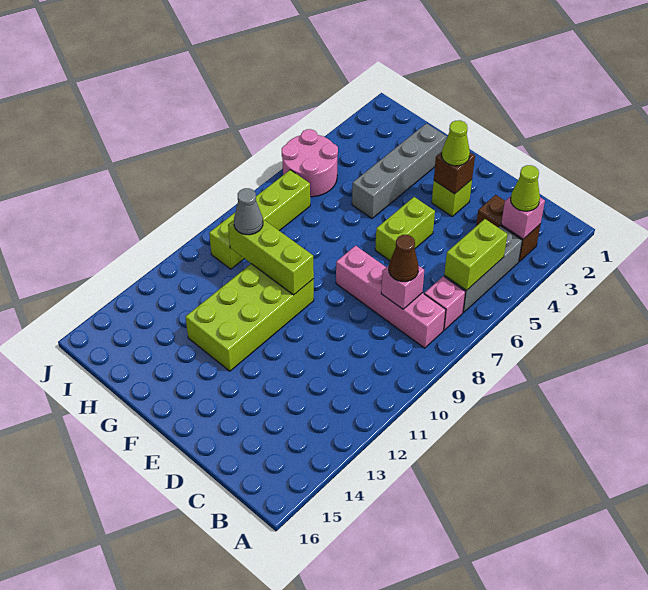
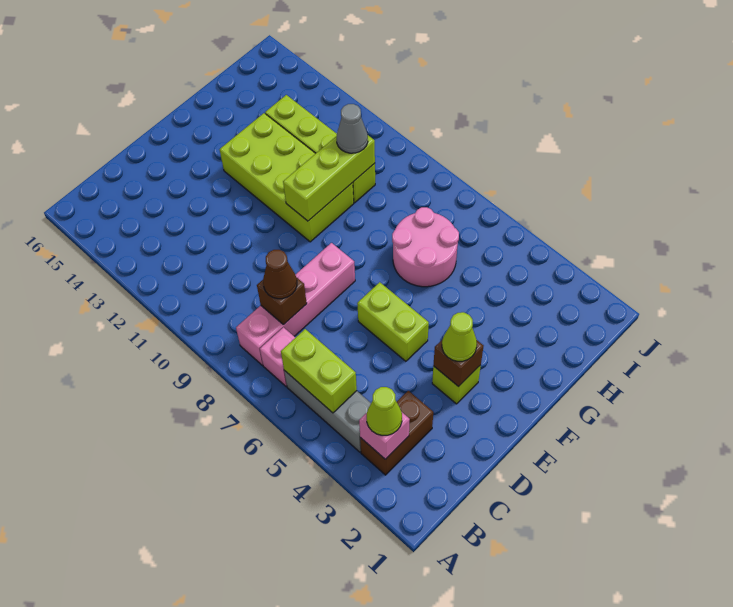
pink 1x1 brick [381,266,424,309] -> brown 1x1 brick [257,277,307,325]
grey 1x4 brick [352,123,447,218] -> none
pink 2x2 round brick [282,129,338,197] -> pink 2x2 round brick moved to [392,207,459,287]
lime 1x4 brick [209,170,310,269] -> lime 1x4 brick moved to [265,95,375,203]

